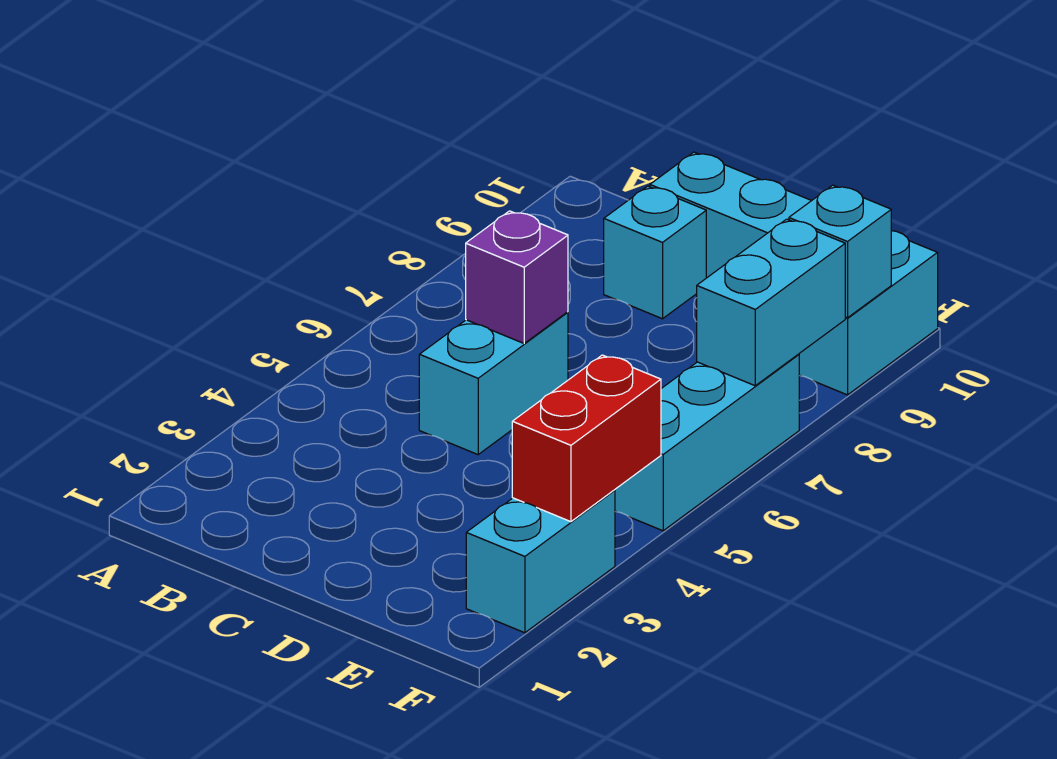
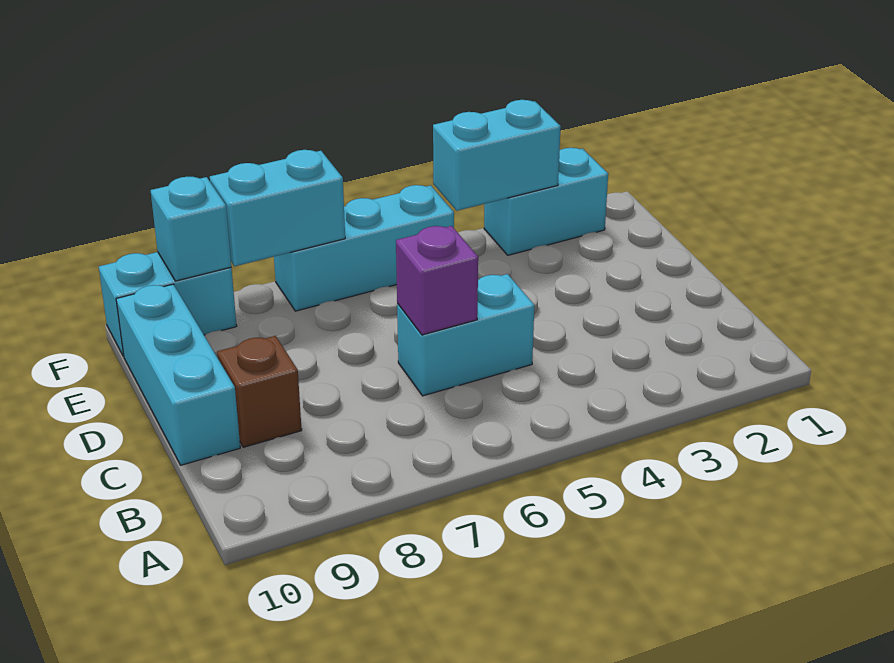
cyan 1x1 brick [604,186,706,319] -> brown 1x1 brick [217,336,302,447]
red 1x2 brick [512,355,661,522] -> cyan 1x2 brick [433,100,561,211]

